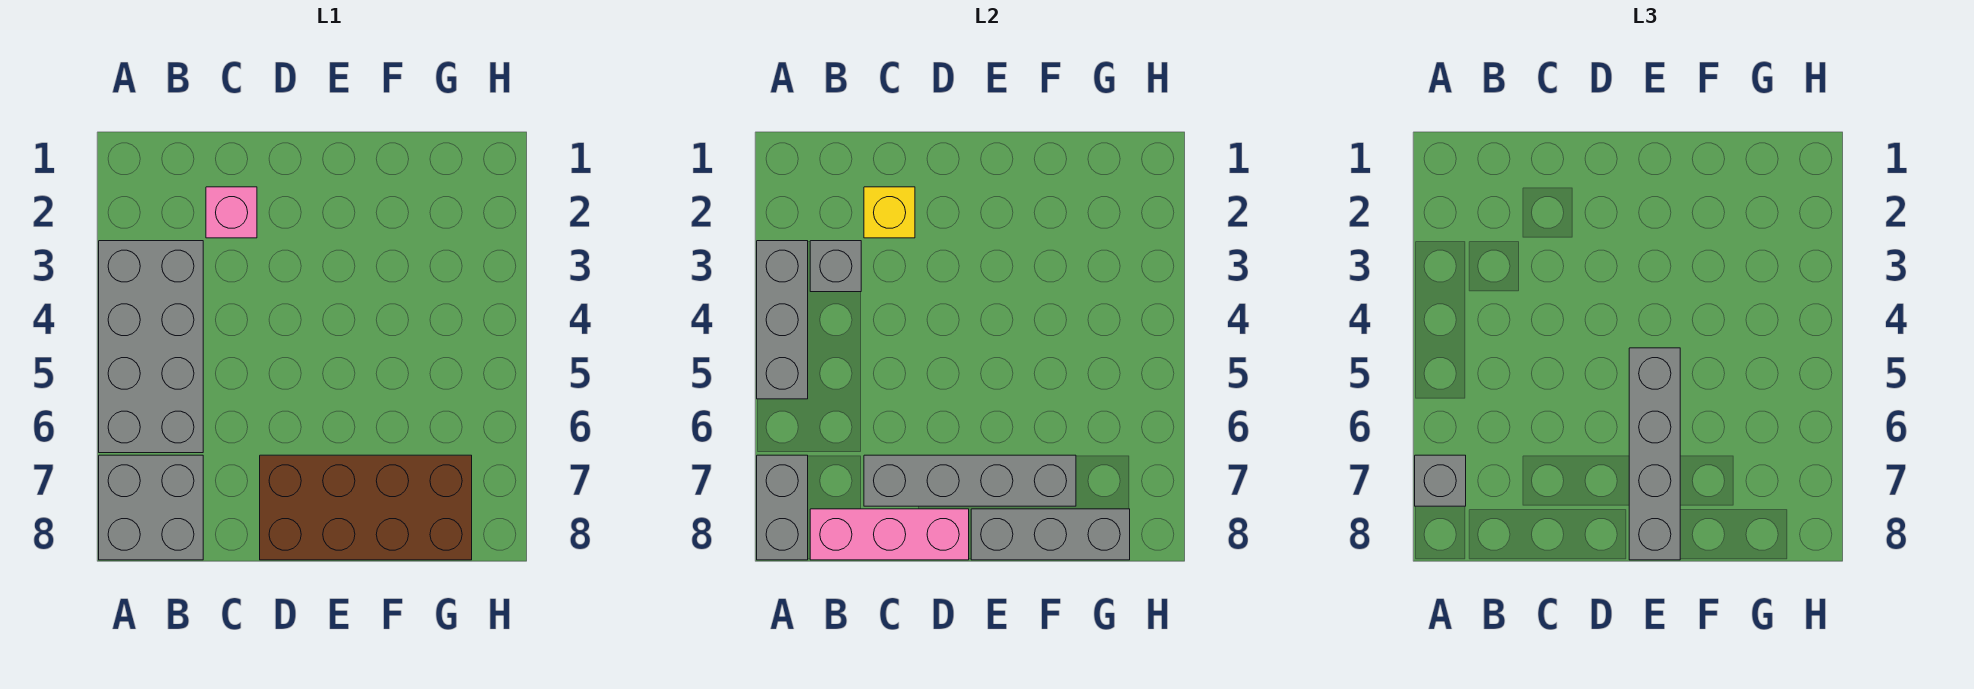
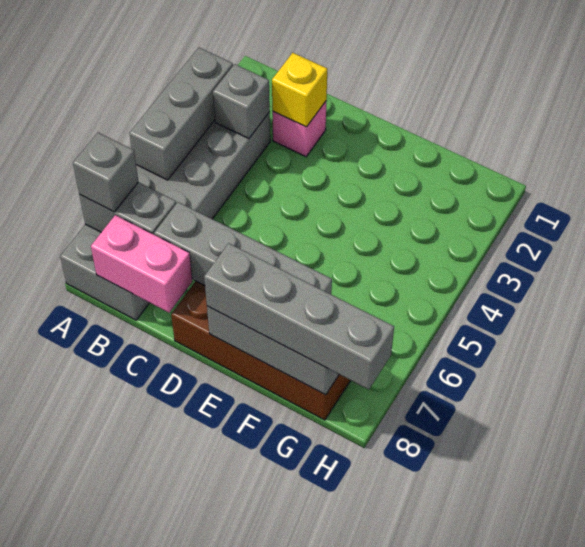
grey 1x2 brick [757,455,808,560] -> grey 1x2 brick turned to [79,182,176,234]
pink 1x3 brick [810,509,969,560] -> pink 1x2 brick [91,215,192,313]
grey 1x4 brick [1629,348,1680,560] -> grey 1x4 brick turned to [204,243,394,390]

